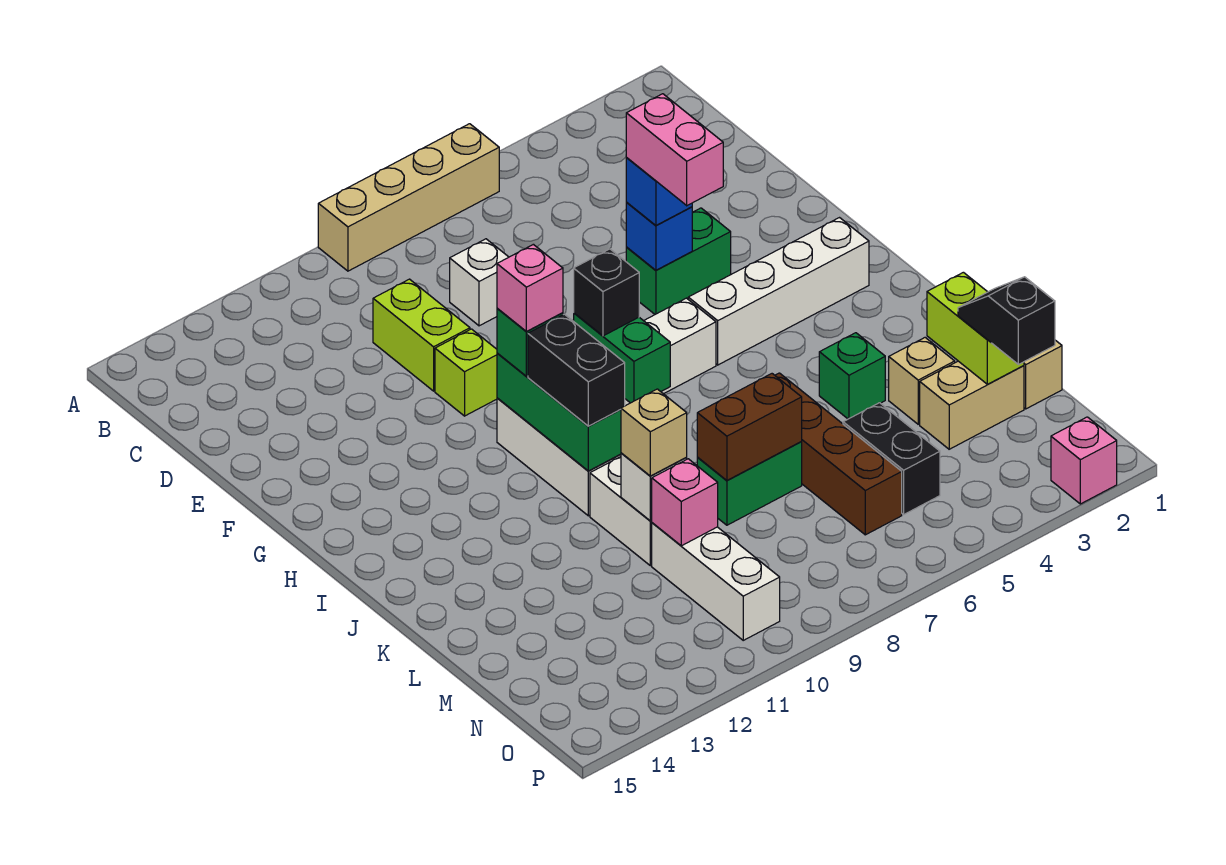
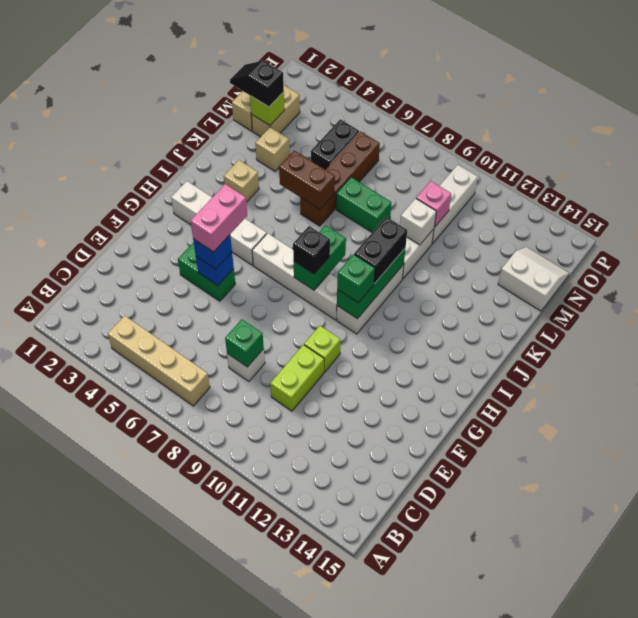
tan 1x4 brick [318,124,499,271] -> tan 1x4 brick moved to [108,316,210,406]
pink 1x1 brick [497,244,563,331] -> none
green 1x1 brick [819,333,885,419] -> green 1x1 brick moved to [225,319,264,367]
lime 1x2 brick [927,272,1024,384] -> lime 1x1 brick [250,92,285,125]
brown 1x2 brick [697,374,802,481] -> brown 1x2 brick moved to [279,151,335,209]
tan 1x1 brick [621,389,687,476] -> tan 1x1 brick moved to [224,160,259,202]
tan 1x2 brick [920,361,1024,449] -> tan 1x2 brick turned to [251,85,300,137]
black 1x2 slope [958,277,1055,364] -> black 1x2 slope turned to [230,61,284,107]
none -> white 2x2 slope [498,247,569,311]
pink 1x1 brick [1051,417,1117,504] -> none

